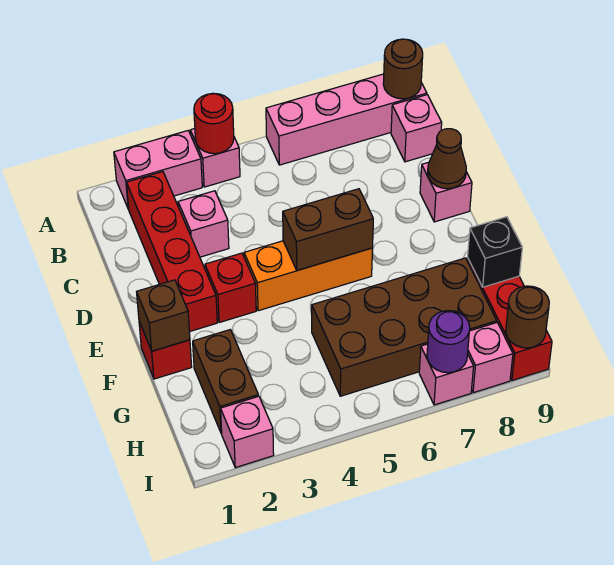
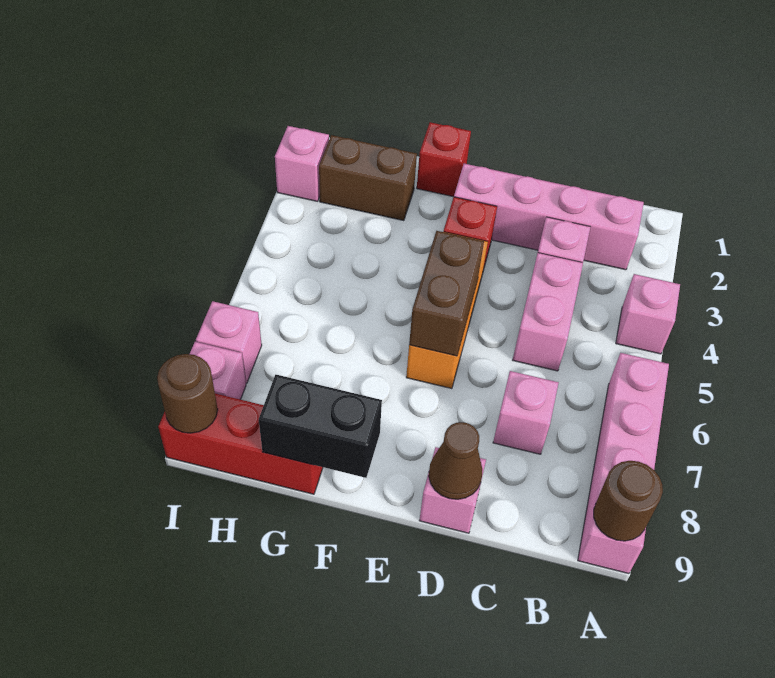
pink 1x2 brick [114,131,202,209] -> pink 1x2 brick moved to [513,253,583,371]
red 1x1 round brick [194,93,234,154] -> none
red 1x4 brick [126,172,217,332] -> pink 1x4 brick [454,164,644,270]
pink 1x1 brick [391,95,442,162] -> pink 1x1 brick moved to [493,371,559,454]
brown 1x1 brick [137,280,190,351] -> none
brown 2x4 brick [312,258,497,396] -> none
black 1x1 brick [468,217,522,287] -> black 1x2 brick [259,375,382,478]
purple 1x1 round brick [427,311,470,373] -> none

